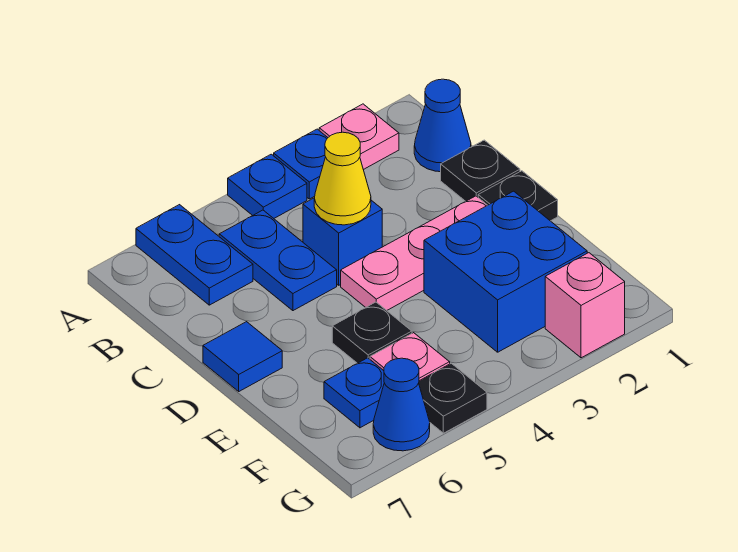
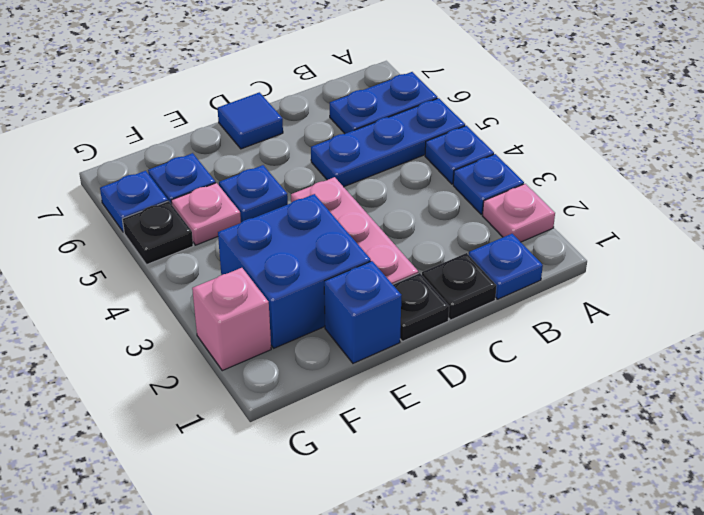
blue 1x1 cone [414,79,471,172] -> blue 1x1 plate [469,234,543,299]
blue 1x2 plate [219,210,337,311] -> blue 1x3 plate [311,98,465,187]
blue 1x1 brick [303,198,382,285] -> blue 1x1 brick moved to [324,261,402,363]
yellow 1x1 cone [314,132,371,225] -> none
black 1x1 plate [332,302,412,363] -> blue 1x1 plate [219,165,288,222]
blue 1x1 cone [373,358,430,451] -> blue 1x1 plate [100,171,168,232]

